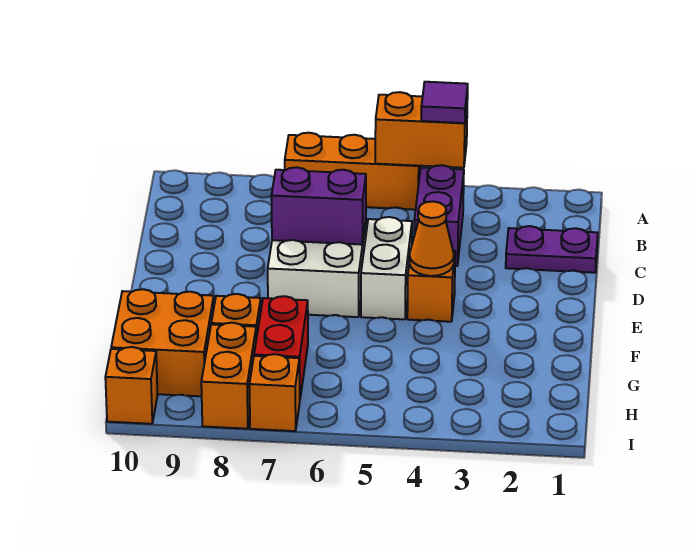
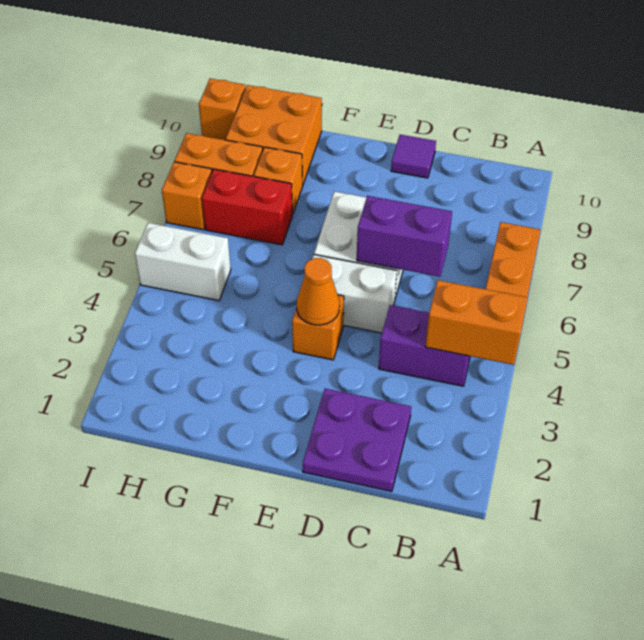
orange 1x2 brick [375,92,468,168] -> orange 1x2 brick turned to [425,280,528,365]
purple 1x1 tile [421,82,468,123] -> purple 1x1 tile moved to [391,135,436,178]
purple 1x2 plate [506,226,598,273] -> purple 2x2 plate [303,389,411,492]
purple 1x2 brick [271,167,366,245] -> purple 1x2 brick turned to [357,196,452,277]
none -> white 1x2 brick [135,223,231,301]

